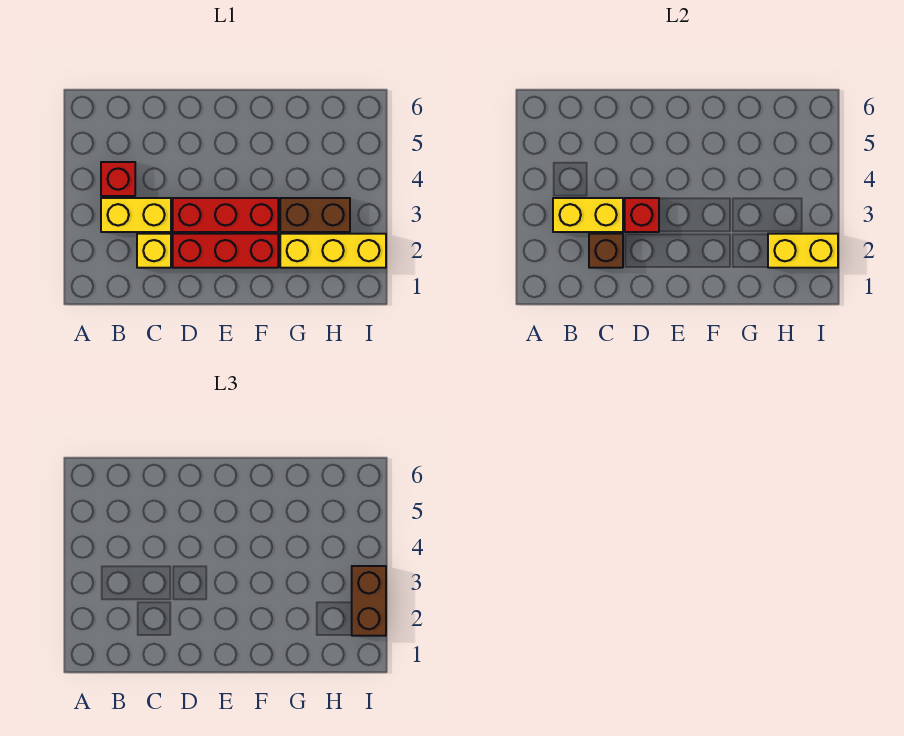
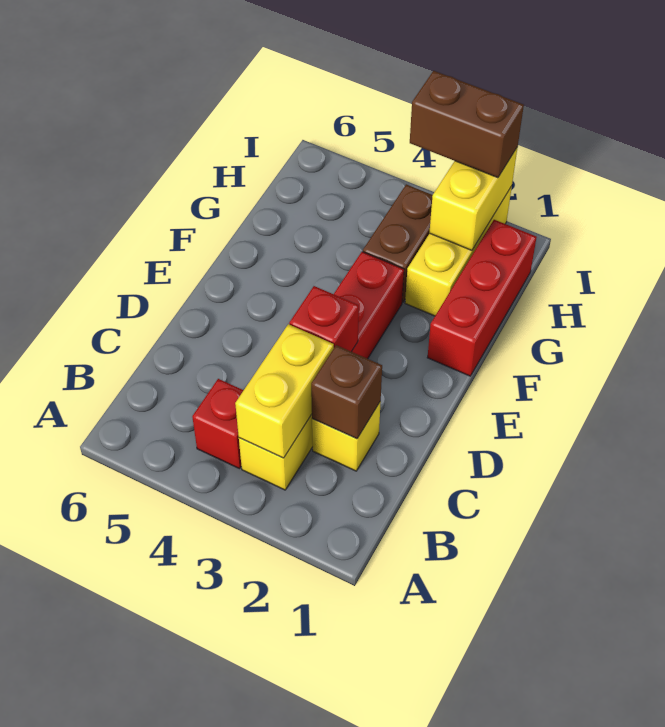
red 1x3 brick [173,234,278,268] -> red 1x3 brick moved to [427,220,537,376]

